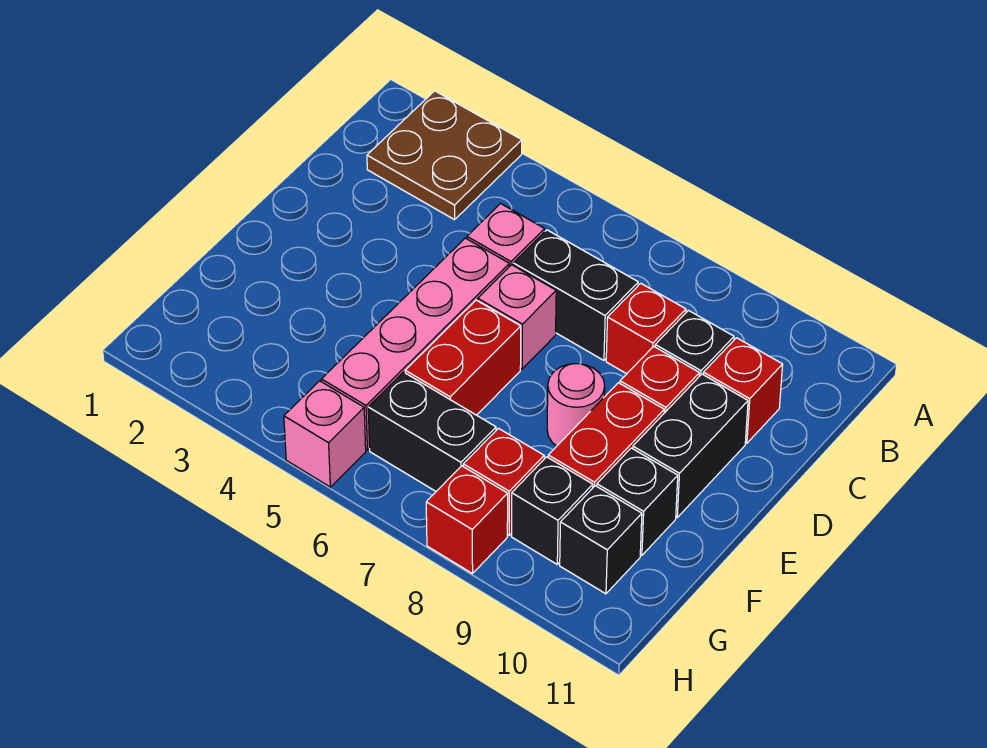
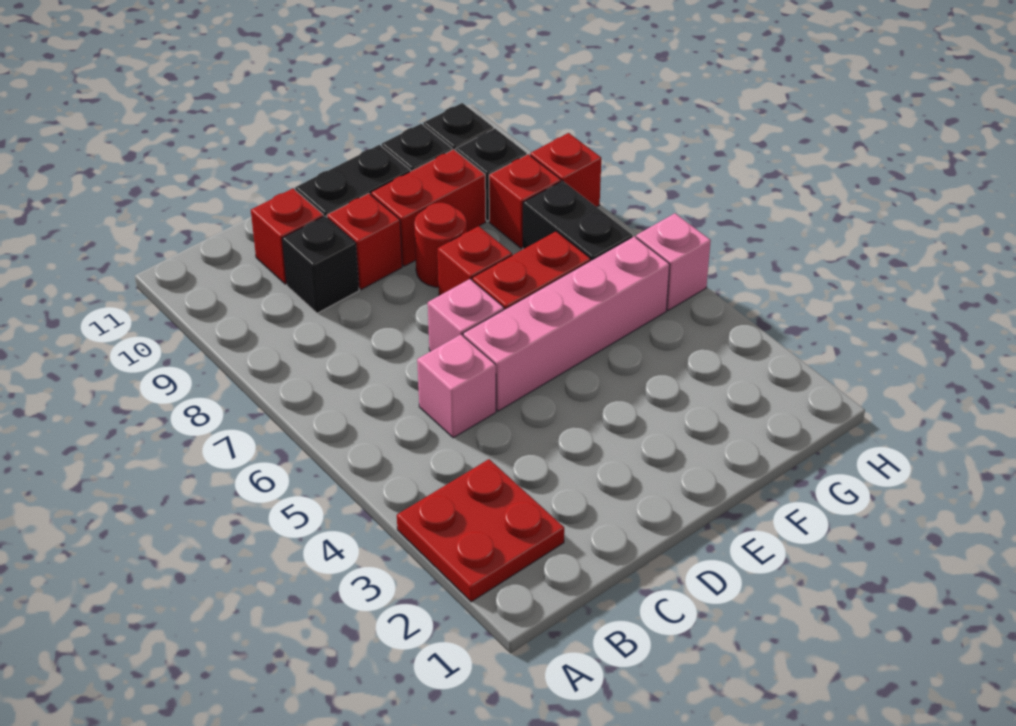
brown 2x2 plate [367,91,522,220] -> red 2x2 plate [397,459,564,602]
black 1x2 brick [513,230,638,360] -> none
red 1x1 brick [606,283,686,374] -> red 1x1 brick moved to [438,226,512,296]
pink 1x1 round brick [547,364,605,446] -> red 1x1 round brick [414,203,467,287]

